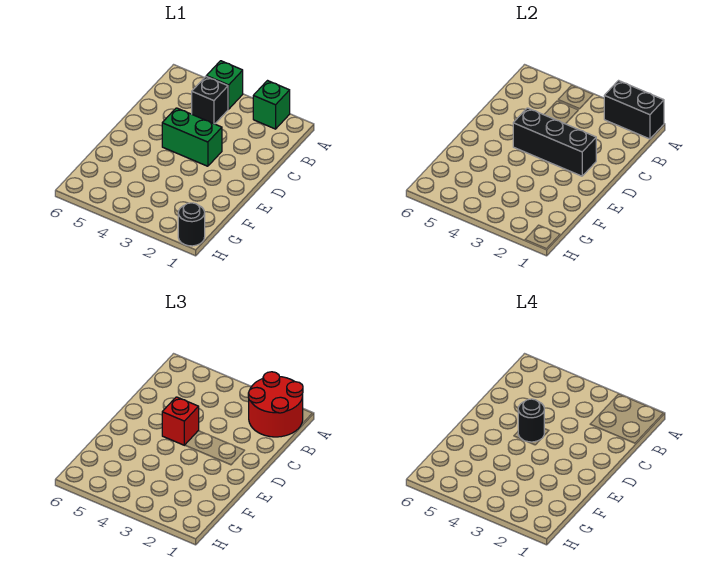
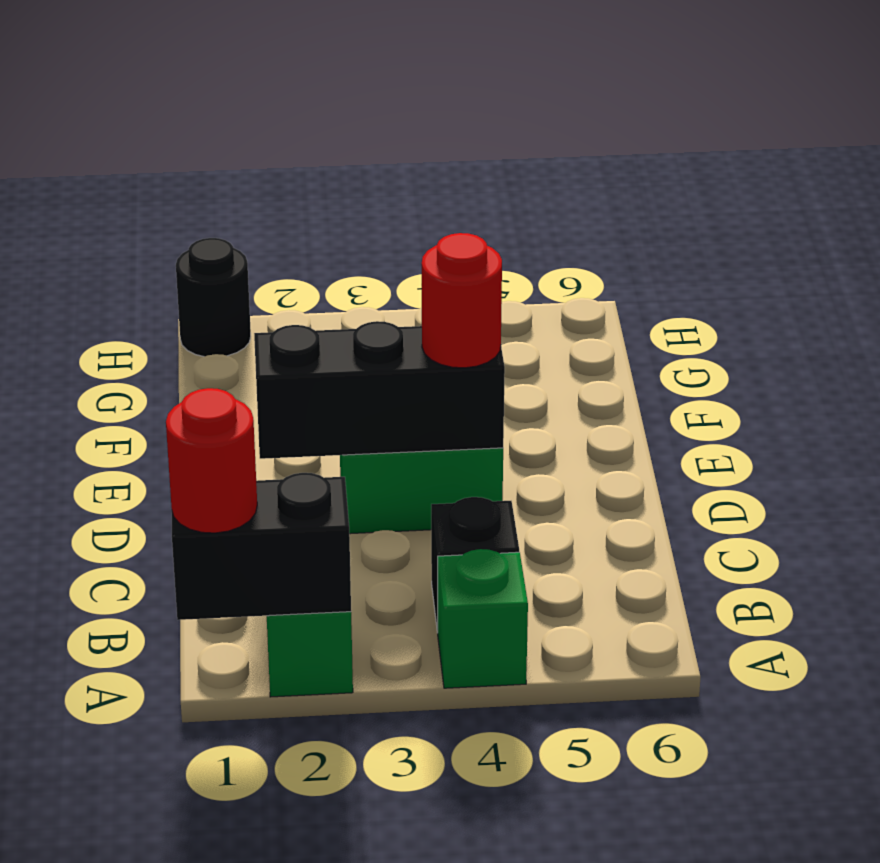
red 2x2 round brick [248,372,303,437] -> red 1x1 round brick [166,388,257,533]
red 1x1 brick [162,397,199,445] -> red 1x1 round brick [422,233,502,368]
black 1x1 round brick [518,399,544,442] -> none

